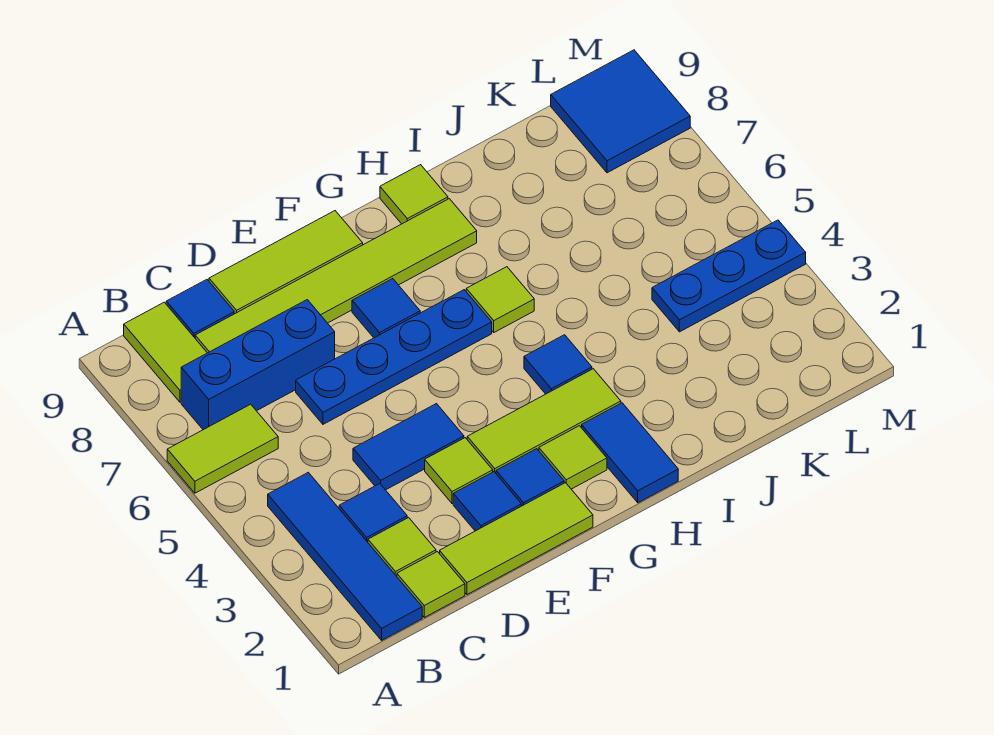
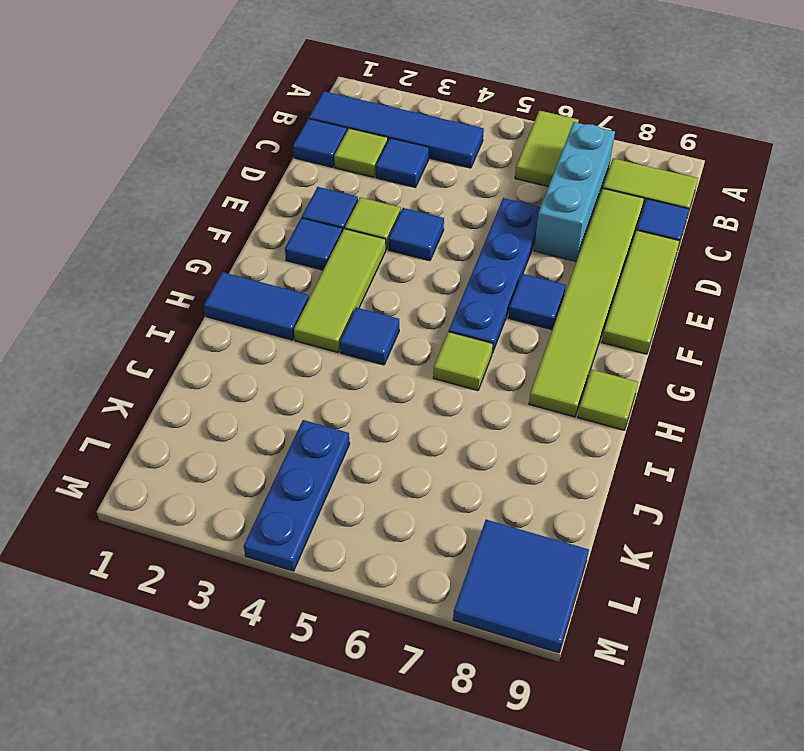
blue 1x3 brick [181,300,335,430] -> cyan 1x3 brick [534,122,615,261]
lime 1x1 tile [397,552,465,617] -> blue 1x1 tile [293,119,347,167]
lime 1x3 tile [440,483,593,595] -> none
blue 1x2 tile [353,404,464,490] -> blue 1x1 tile [388,208,444,261]
lime 1x1 tile [539,426,607,489] -> none

